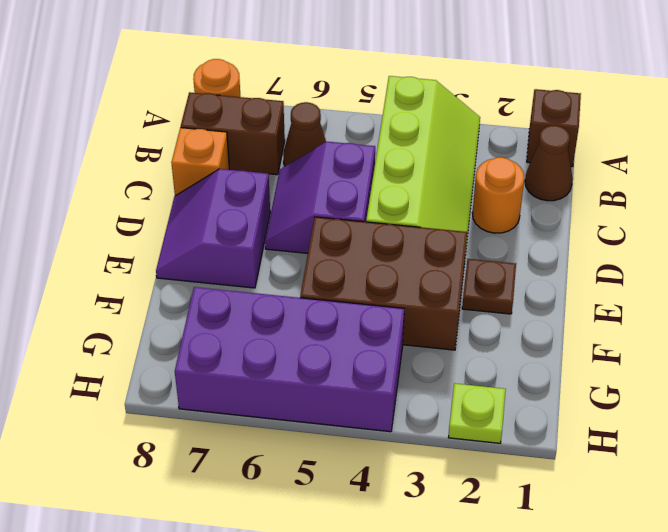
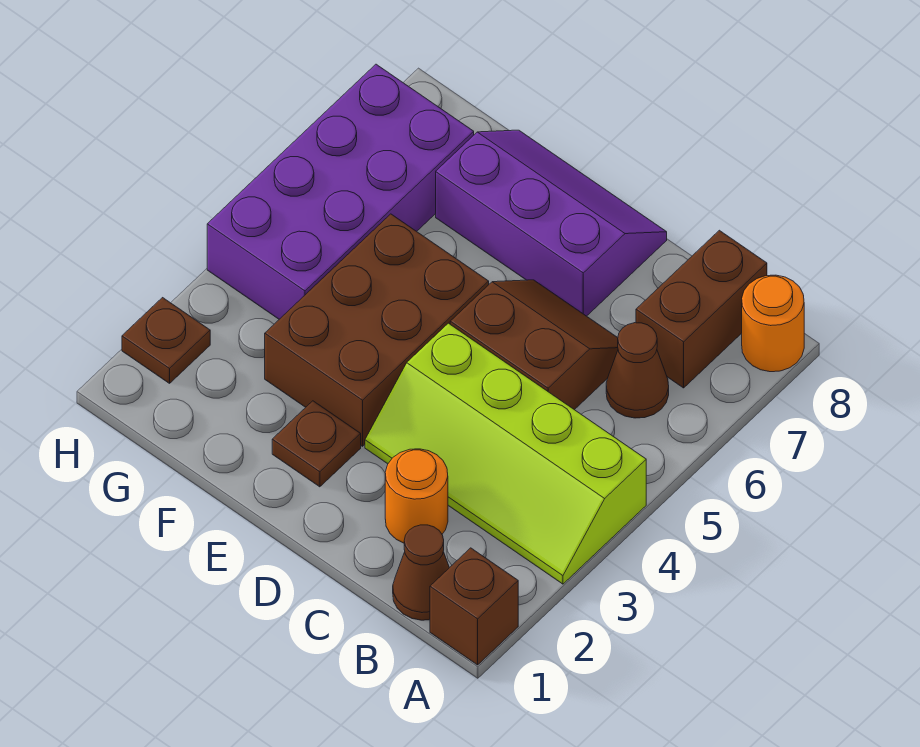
purple 2x2 slope [265,142,375,253] -> brown 2x2 slope [450,280,618,410]
orange 1x1 brick [171,128,229,196] -> none
purple 2x2 slope [156,169,270,288] -> purple 2x3 slope [436,130,667,316]
lime 1x1 plate [448,383,506,443] -> brown 1x1 plate [122,298,210,383]

